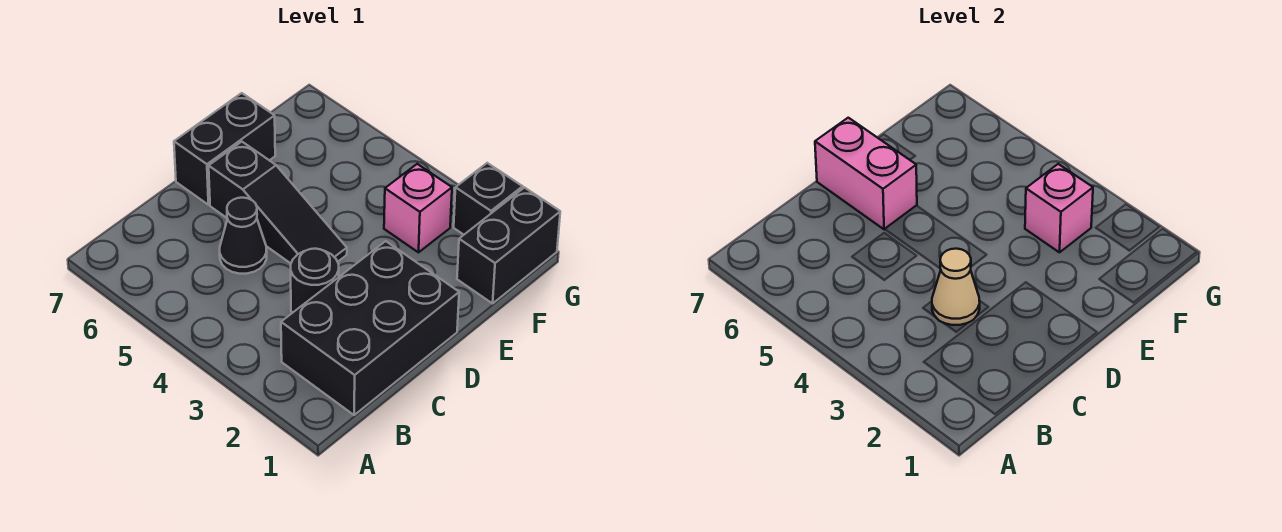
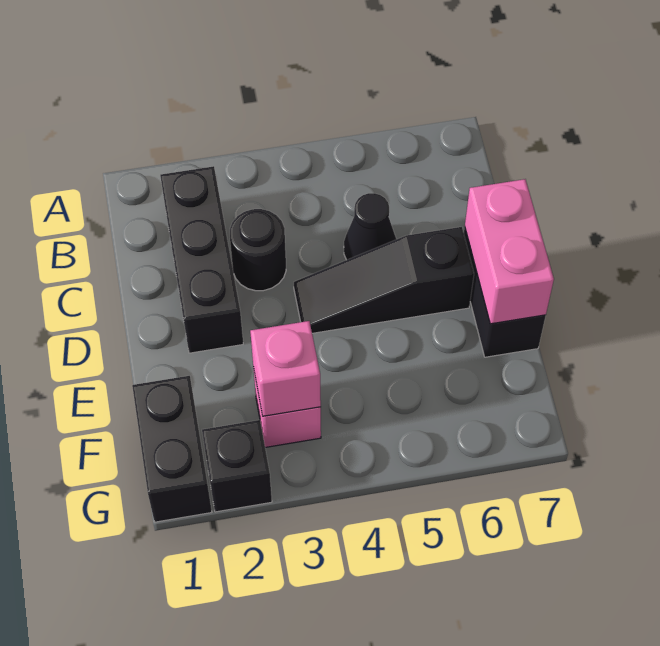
black 2x3 brick [281,241,459,415] -> black 1x3 brick [160,166,243,353]
tan 1x1 cone [932,249,980,325] -> none
pink 1x2 brick [815,118,917,229] -> pink 1x2 brick turned to [465,179,554,324]

